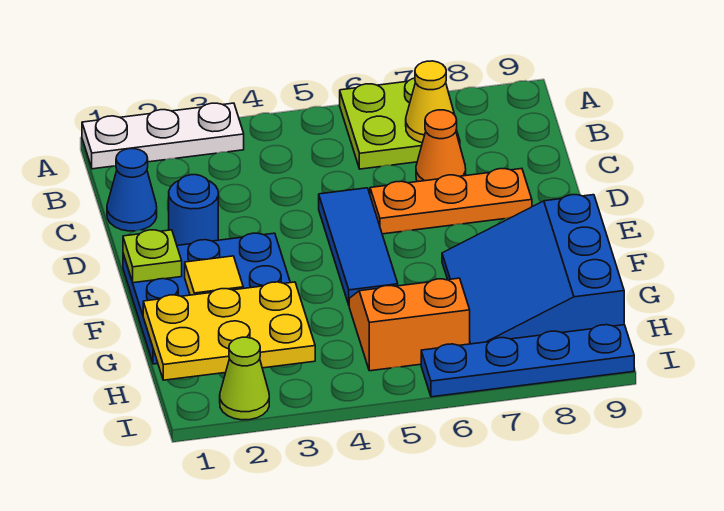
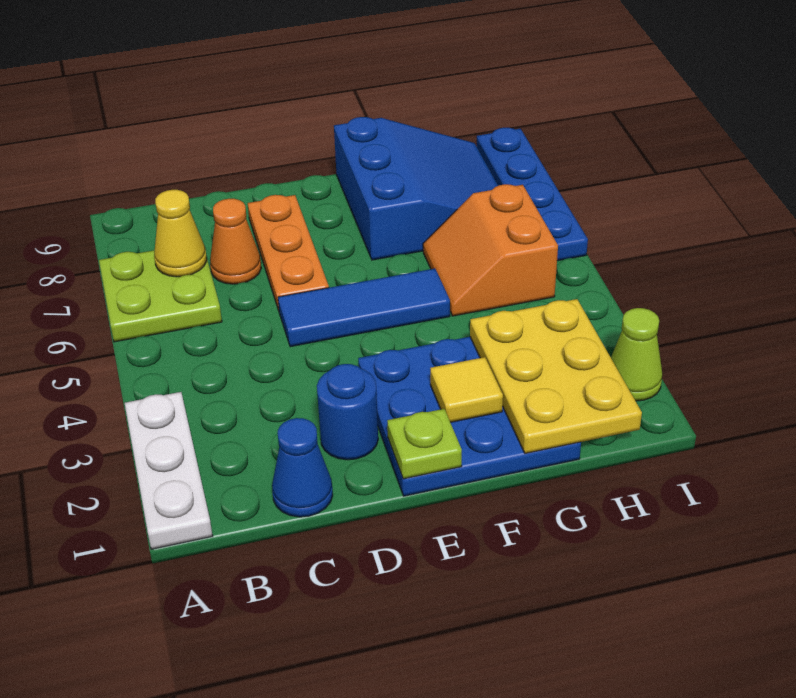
blue 3x3 slope [442,195,624,344] -> blue 3x3 slope turned to [334,117,498,260]

